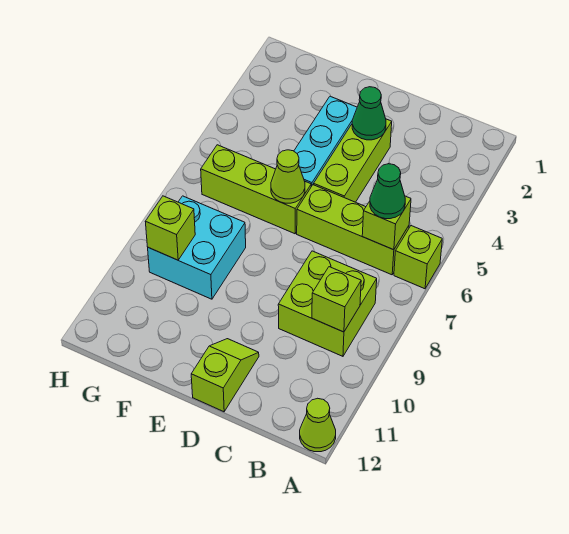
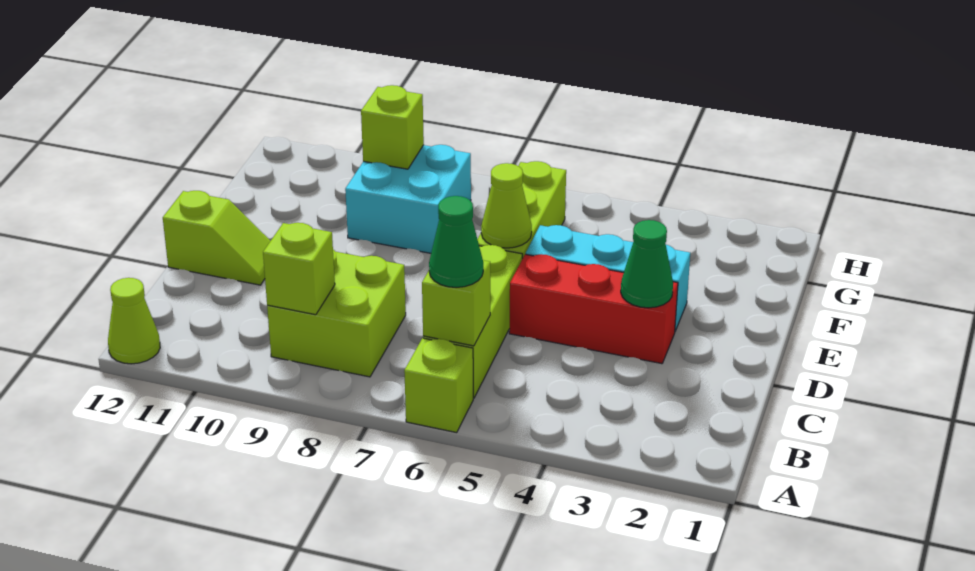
lime 1x3 brick [314,119,392,202] -> red 1x3 brick [509,254,678,364]

